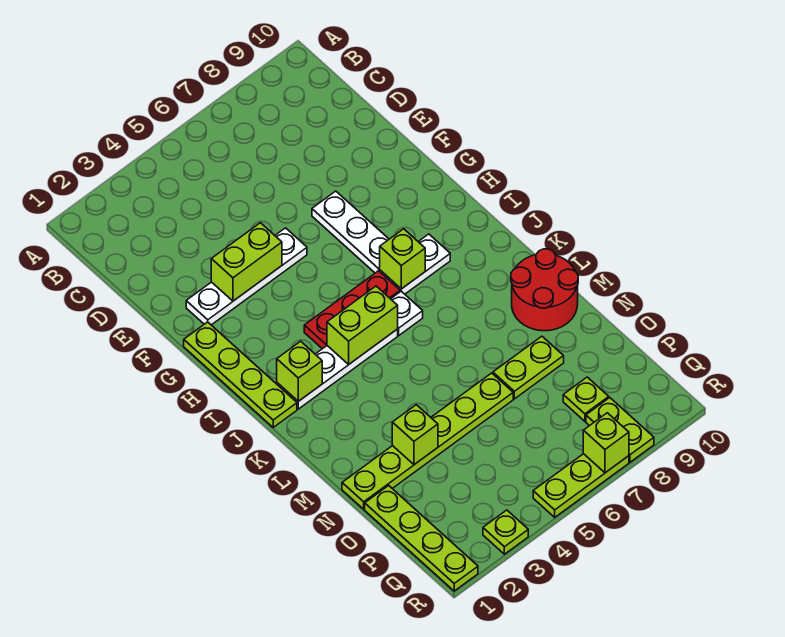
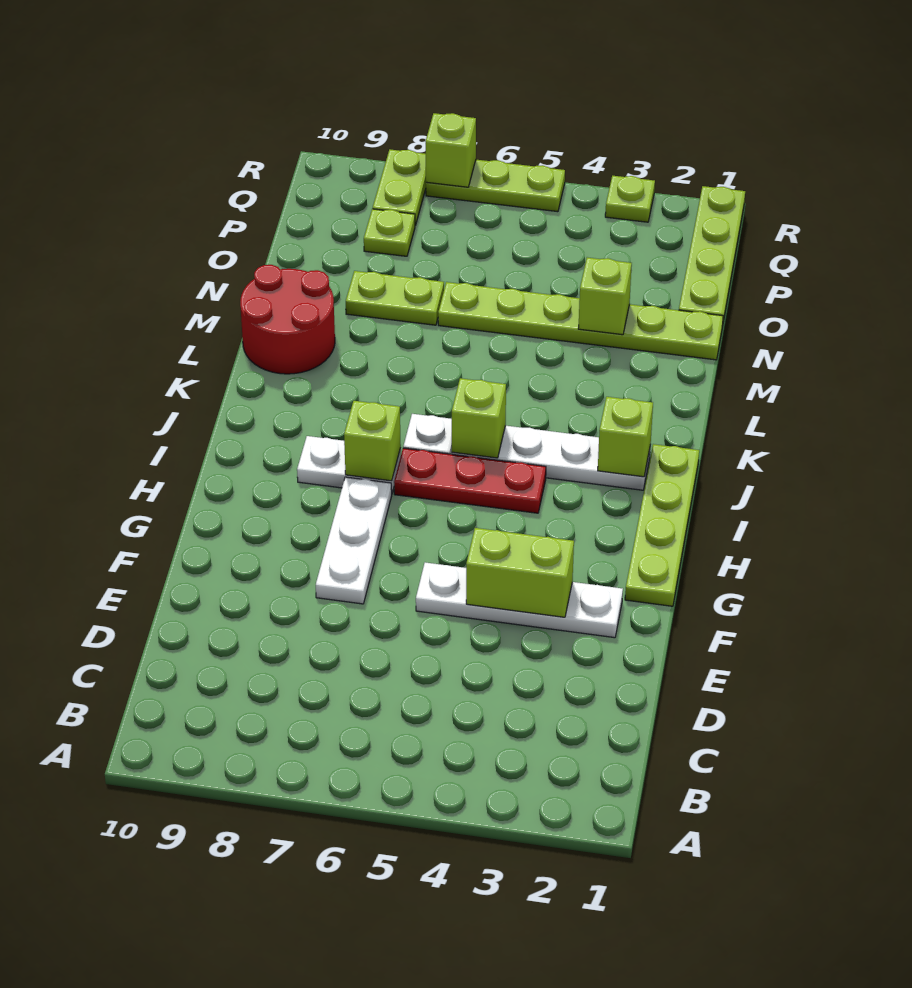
lime 1x2 brick [327,286,398,365] -> lime 1x1 brick [452,378,506,458]

